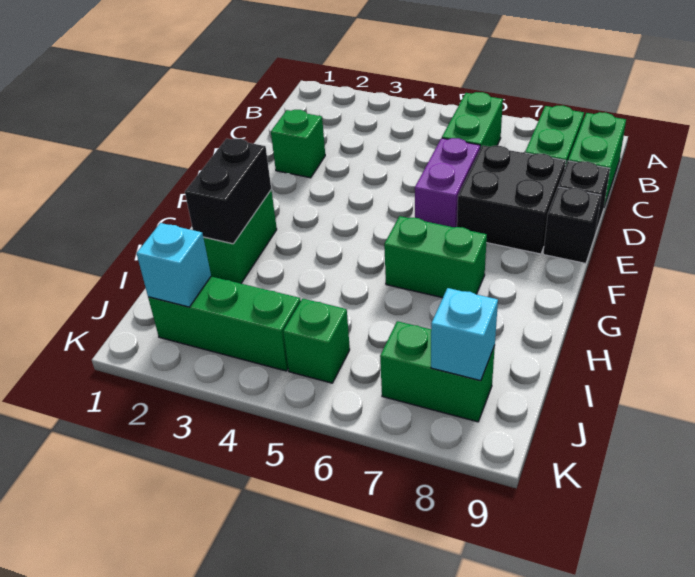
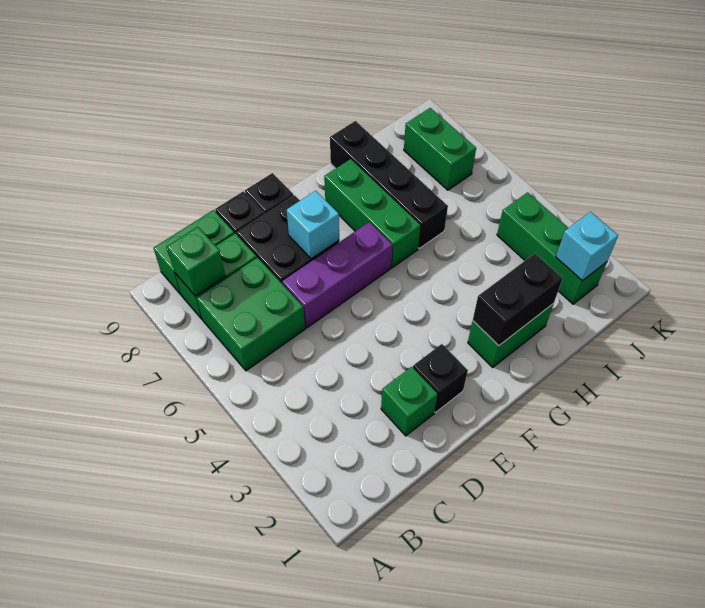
green 1x2 brick [442,92,503,149] -> green 2x2 brick [197,257,305,371]
purple 1x2 brick [415,138,480,227] -> purple 1x3 brick [282,222,392,328]
none -> black 1x1 brick [413,344,468,412]
green 1x2 brick [384,216,487,298] -> green 1x3 brick [324,159,421,268]
none -> black 1x4 brick [330,121,448,248]
green 1x1 brick [283,299,350,383] -> green 1x1 brick moved to [167,227,225,296]
cyan 1x1 brick [431,288,498,381] -> cyan 1x1 brick moved to [287,191,339,259]

